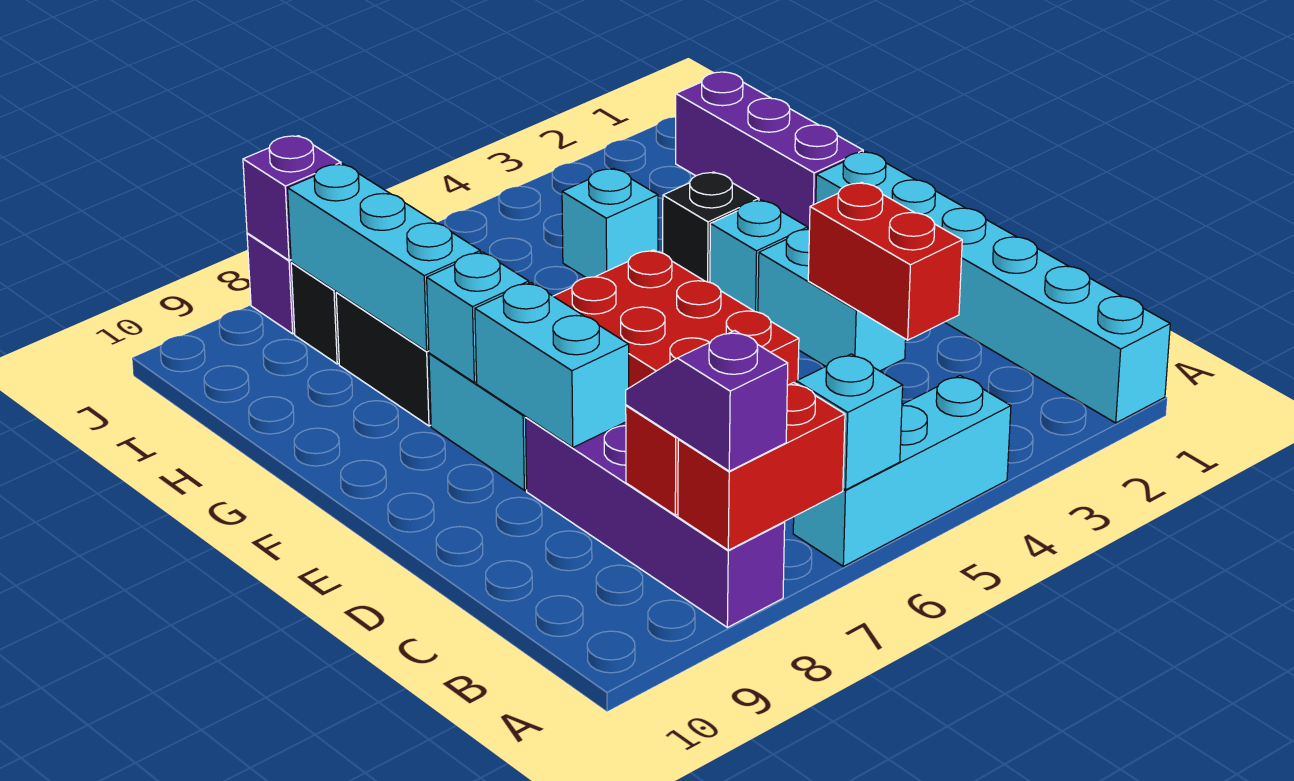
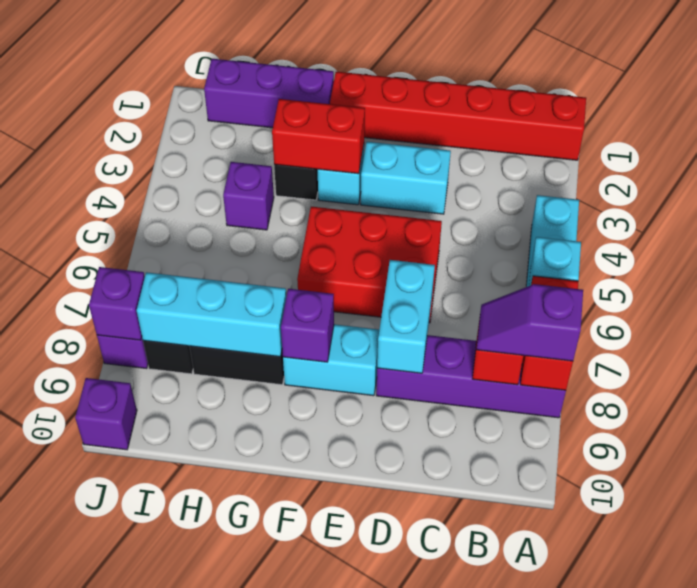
cyan 1x6 brick [816,152,1170,423] -> red 1x6 brick [330,72,586,160]
red 1x2 brick [808,182,962,340] -> red 1x2 brick moved to [272,99,365,174]
cyan 1x2 brick [475,283,629,447] -> cyan 1x2 brick turned to [377,260,435,373]
cyan 1x1 brick [427,252,529,383] -> purple 1x1 brick [281,289,334,362]
cyan 1x1 brick [562,168,658,278] -> purple 1x1 brick [223,162,274,230]
none -> purple 1x1 brick [75,378,137,450]

